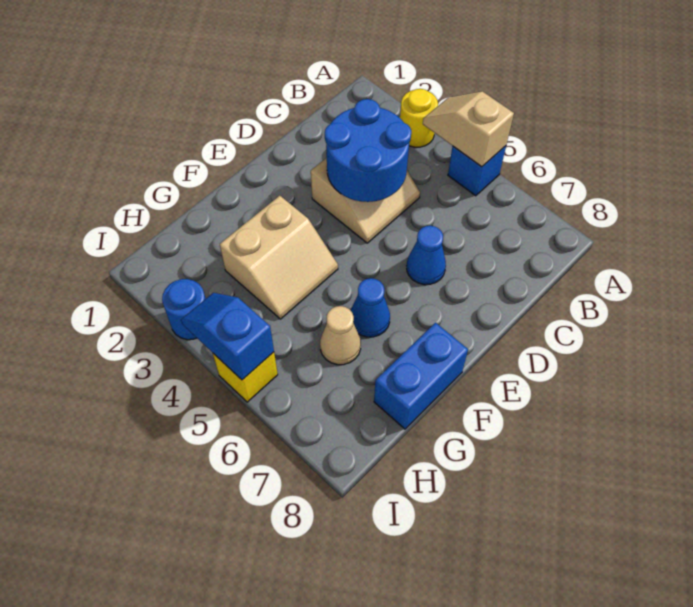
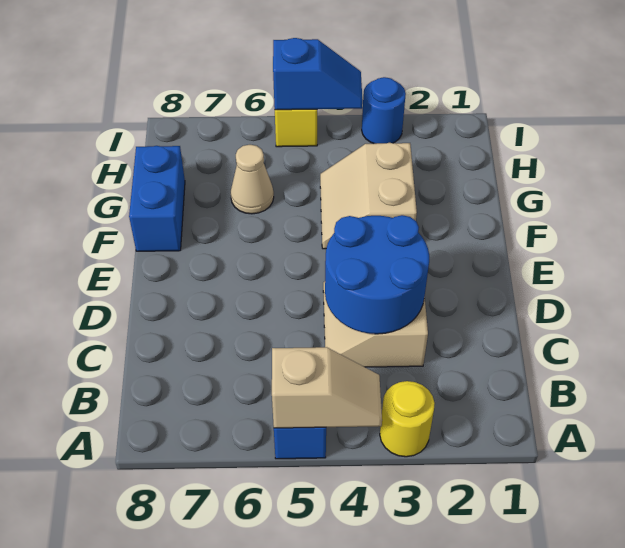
blue 1x1 cone [407,226,446,285] -> none
blue 1x1 cone [351,278,390,337] -> none

